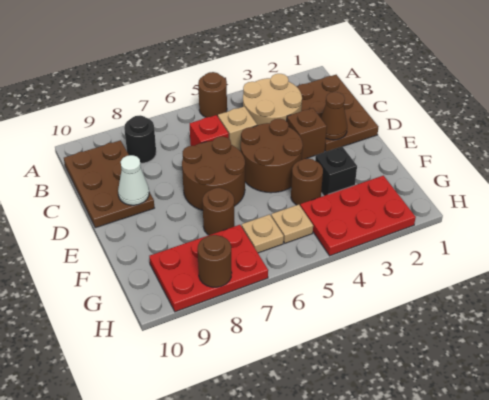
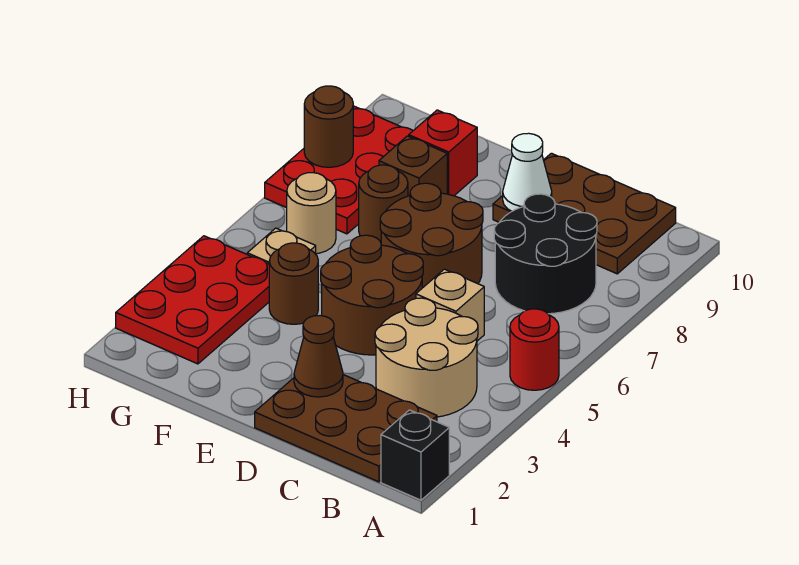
brown 1x1 round brick [198,72,227,117] -> red 1x1 round brick [510,309,559,390]
black 1x1 round brick [124,115,156,163] -> black 2x2 round brick [494,194,597,314]
red 1x1 brick [190,115,229,146] -> red 1x1 brick moved to [409,110,477,196]
brown 1x1 brick [287,108,327,160] -> brown 1x1 brick moved to [379,136,447,196]
black 1x1 brick [315,147,357,196] -> black 1x1 brick moved to [381,410,449,500]
tan 1x1 plate [242,214,284,253] -> tan 1x1 round brick [287,173,336,254]

